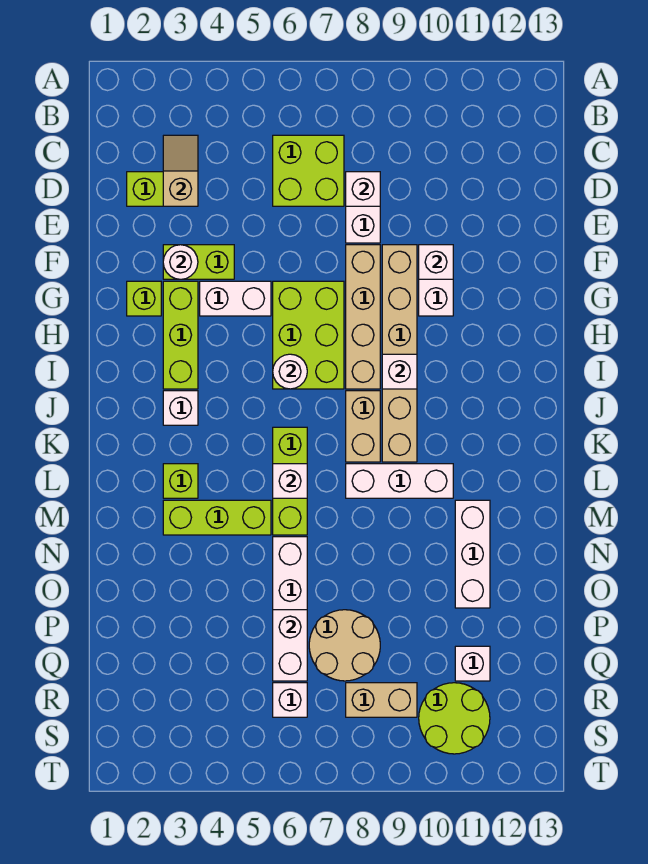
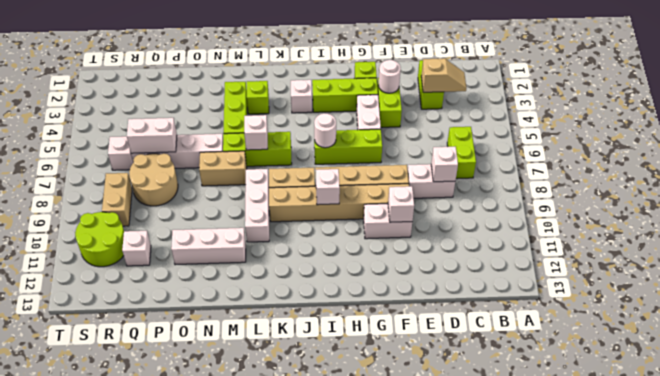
lime 2x2 brick [273,135,344,206] -> lime 1x2 brick [447,127,476,179]
lime 2x3 brick [273,281,344,389] -> lime 1x3 brick [314,129,382,164]
none -> tan 1x2 brick [199,151,247,186]

